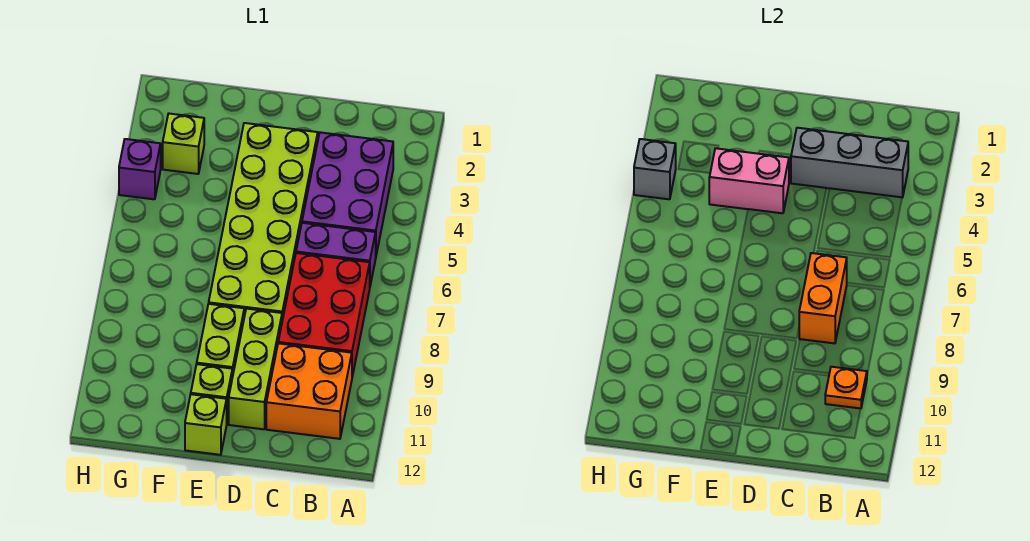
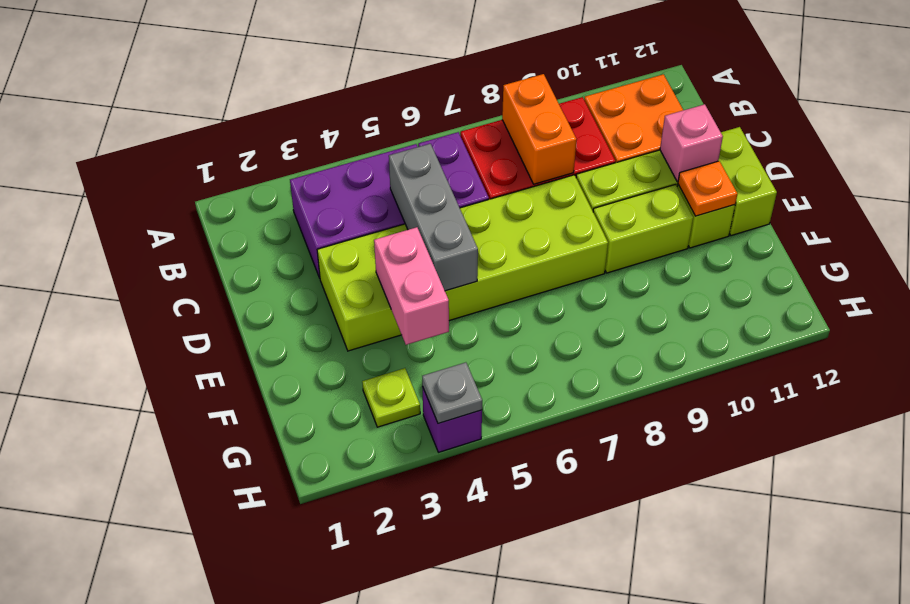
grey 1x3 brick [791,128,908,197] -> grey 1x3 brick moved to [389,144,478,291]
orange 1x1 plate [825,367,867,408] -> orange 1x1 plate moved to [678,161,737,216]
orange 1x2 brick [799,253,847,343] -> orange 1x2 brick turned to [502,74,577,184]
none -> pink 1x1 brick [660,104,723,182]
lime 1x1 brick [185,394,227,455] -> lime 1x2 brick [718,127,777,236]
lime 1x1 brick [163,114,204,174] -> lime 1x1 plate [362,368,420,427]
grey 1x1 brick [634,139,676,199] -> grey 1x1 plate [422,362,482,424]

